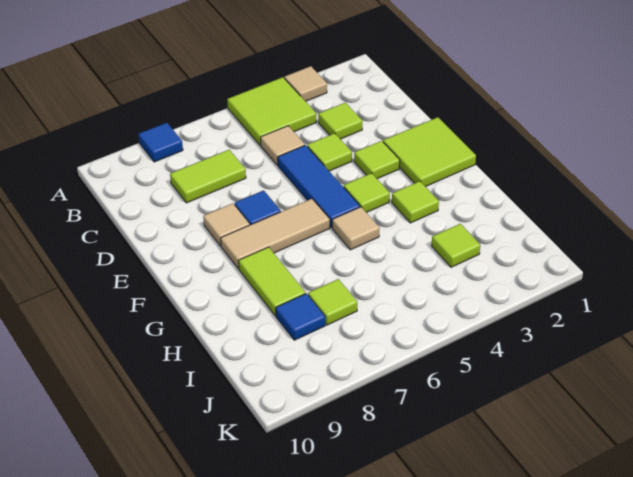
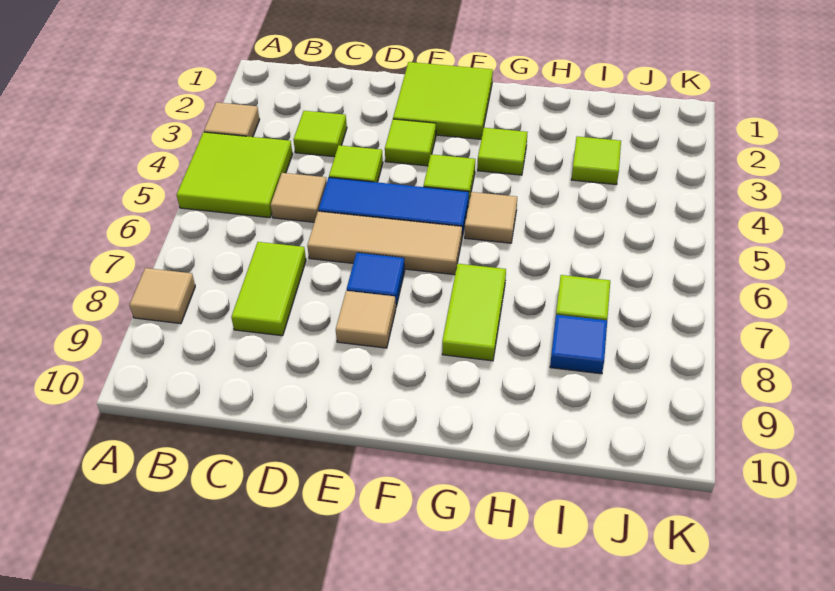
blue 1x1 tile [138,123,183,162] -> tan 1x1 tile [129,268,195,324]
tan 1x3 tile [221,199,330,269] -> tan 1x3 tile turned to [307,211,462,275]
lime 1x2 tile [239,247,306,316] -> lime 1x2 tile turned to [442,264,506,361]

